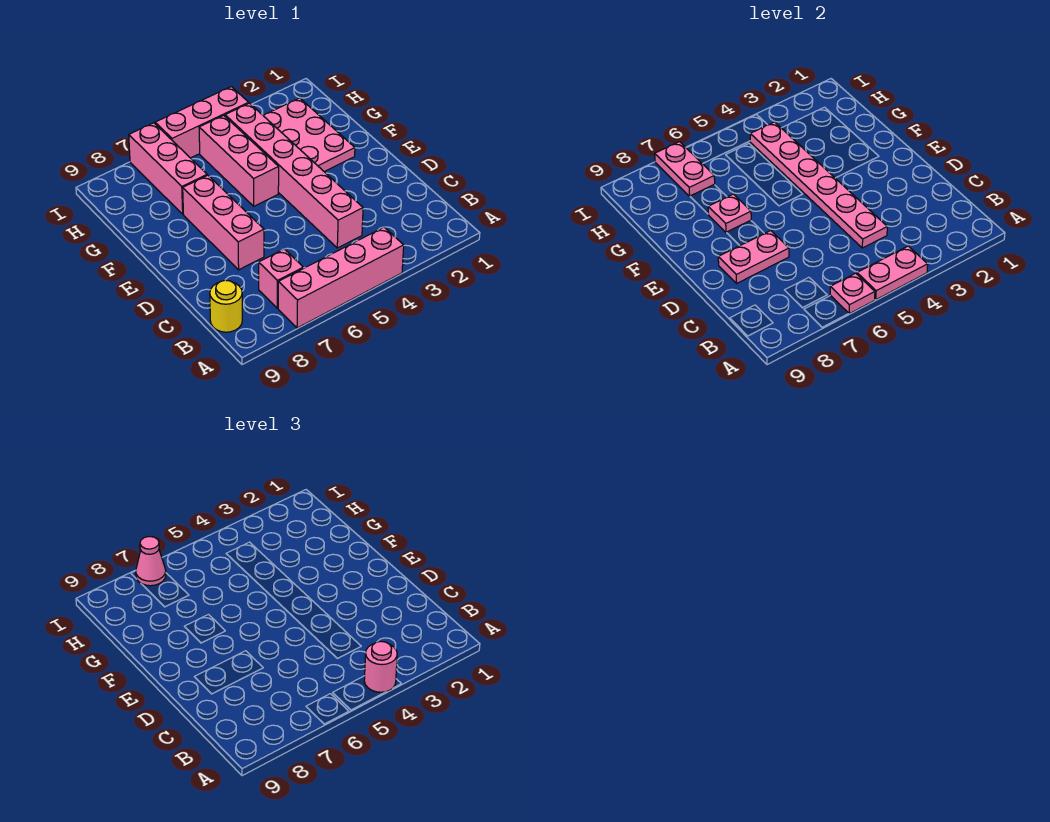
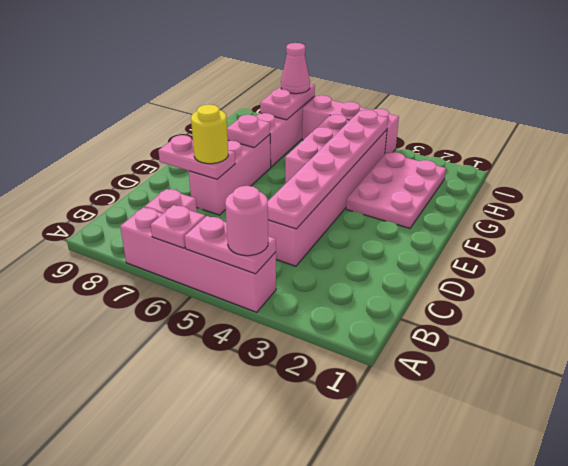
yellow 1x1 round brick [210,280,242,332] -> yellow 1x1 round brick moved to [191,105,228,164]

